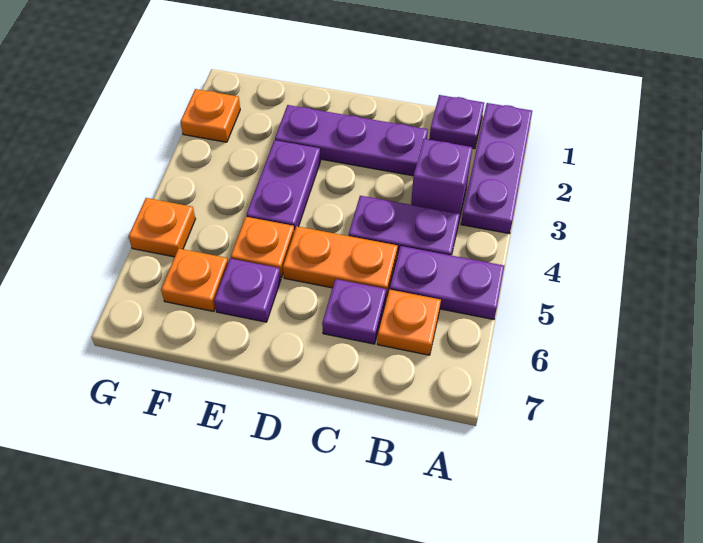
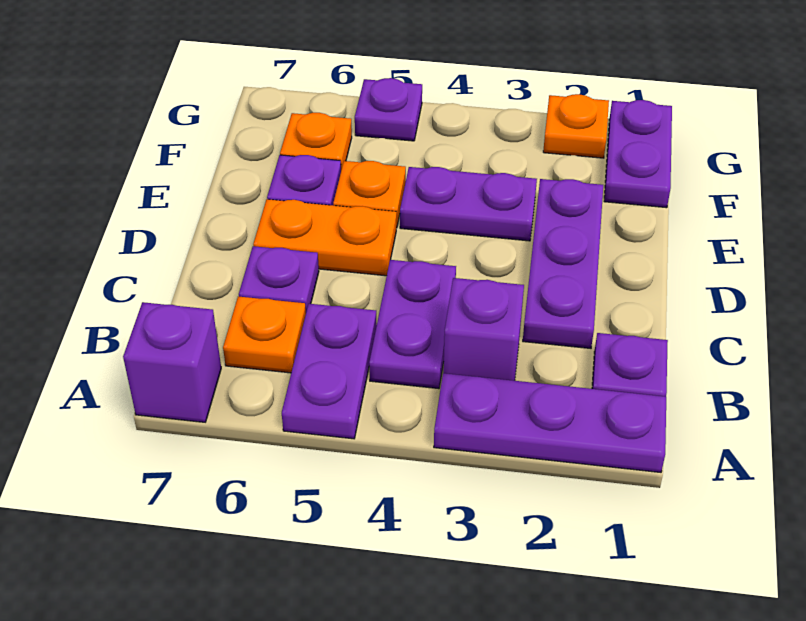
none -> purple 1x1 brick [123,302,221,422]
orange 1x2 plate [283,226,398,298] -> orange 1x2 plate turned to [253,199,396,276]
none -> purple 1x2 plate [604,100,672,208]
orange 1x1 plate [128,198,195,257] -> purple 1x1 plate [355,78,422,141]

